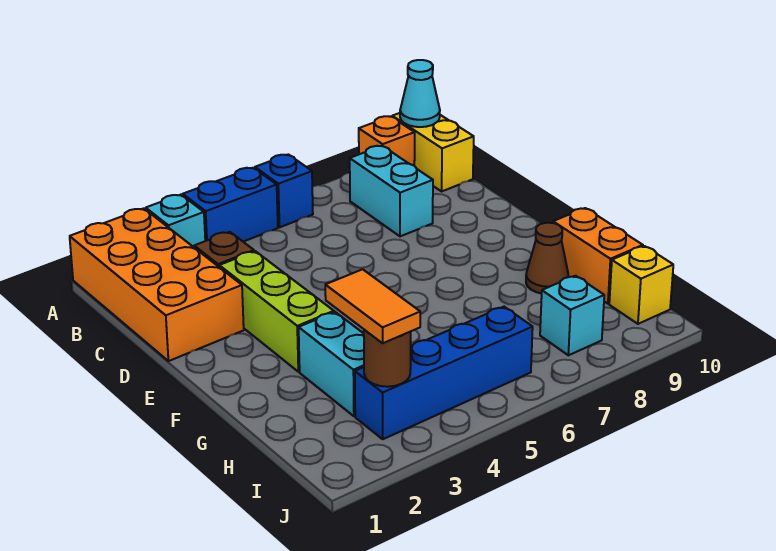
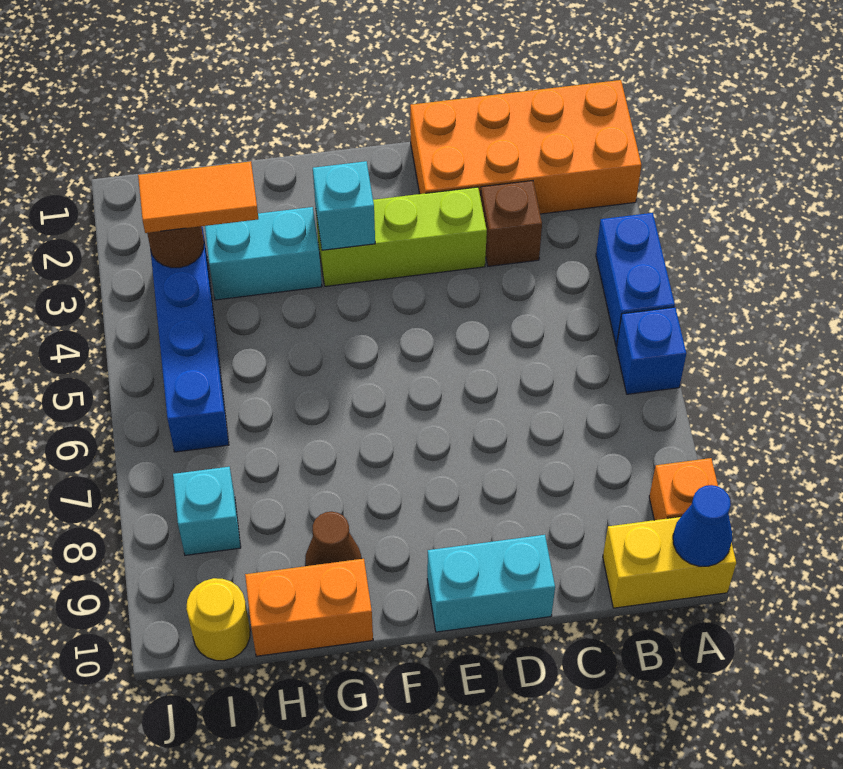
cyan 1x1 brick [146,195,205,247] -> cyan 1x1 brick moved to [313,161,375,250]
cyan 1x1 cone [400,60,440,127] -> blue 1x1 cone [673,485,732,566]
cyan 1x2 brick [350,146,433,236] -> cyan 1x2 brick moved to [427,535,555,632]
yellow 1x1 brick [609,246,673,324] -> yellow 1x1 round brick [186,578,250,661]

